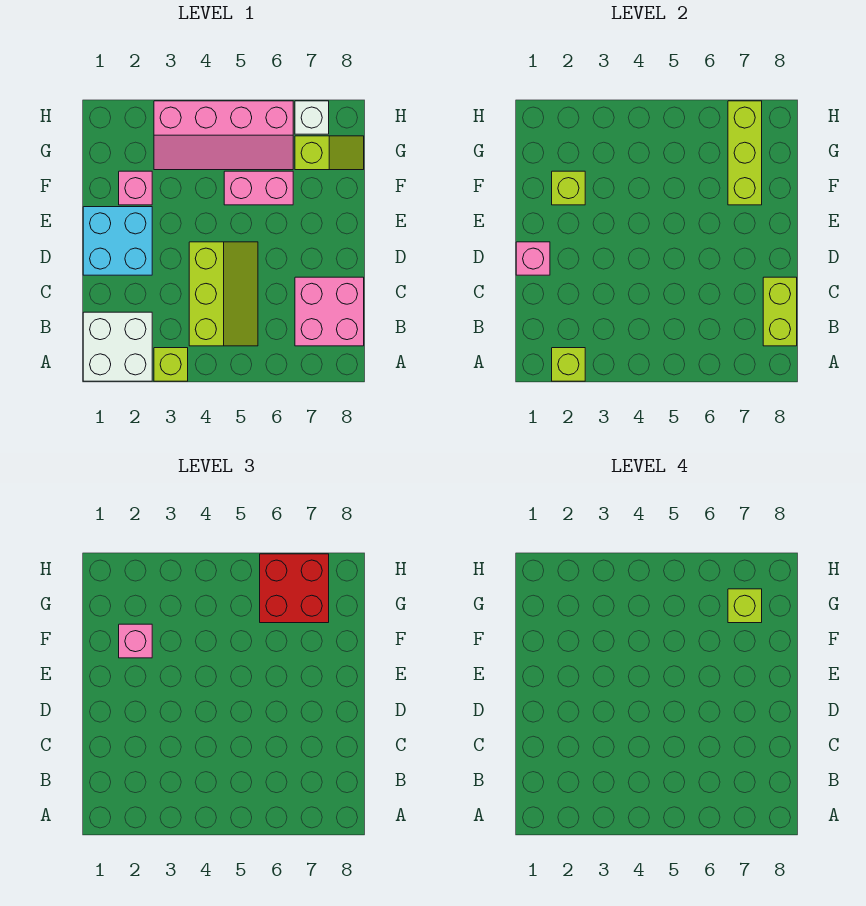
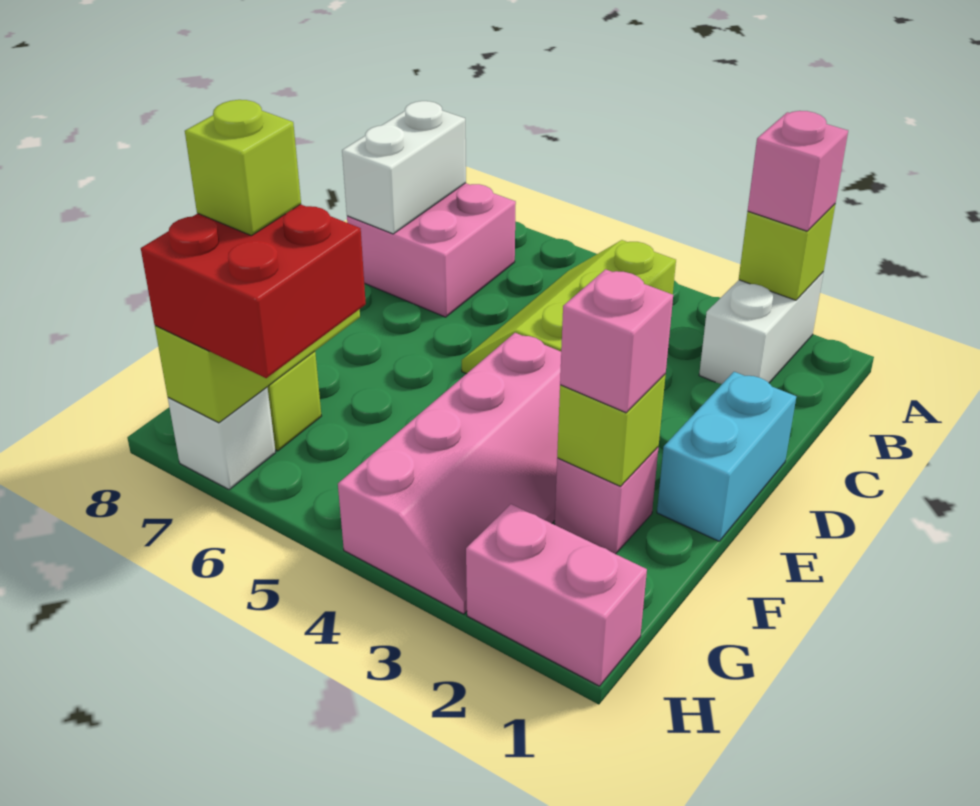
white 2x2 brick [83,312,152,381] -> white 1x2 brick [699,273,823,384]
lime 1x1 brick [154,348,188,381] -> none
lime 1x2 brick [763,277,797,346] -> white 1x2 brick [342,101,466,234]
cyan 2x2 brick [83,207,152,275] -> cyan 1x2 brick [657,372,796,541]
pink 1x1 brick [516,242,550,275] -> pink 1x1 brick moved to [748,111,848,231]
pink 1x2 brick [224,171,293,205] -> pink 1x2 brick moved to [466,504,647,686]
pink 2x4 slope [154,101,293,170] -> pink 2x4 slope turned to [338,333,561,614]

